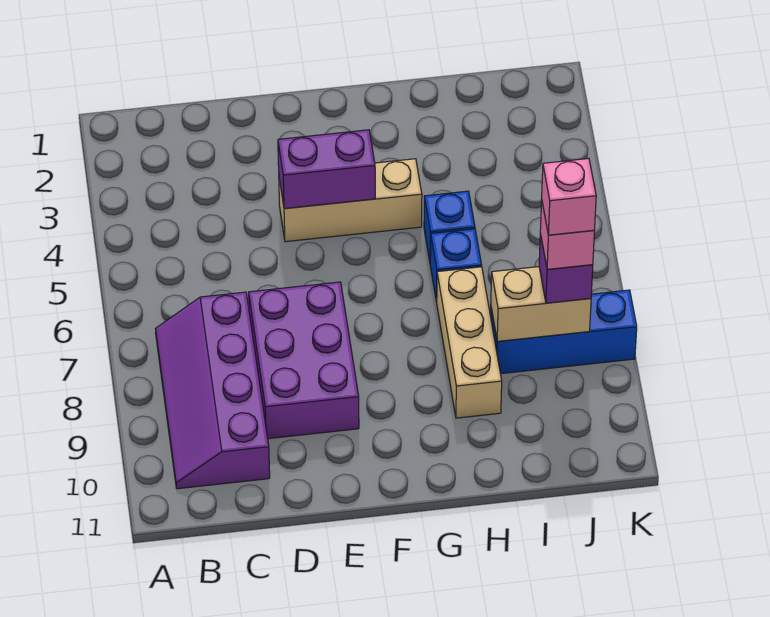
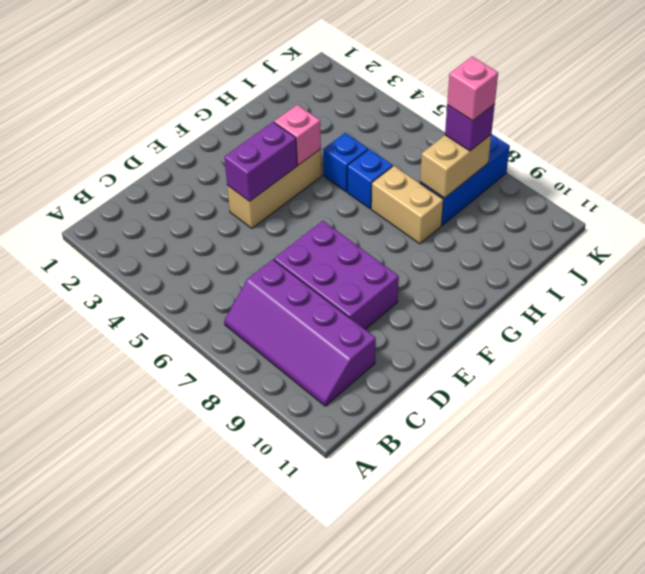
tan 1x3 brick [437,267,502,418] -> tan 1x2 brick [371,166,443,244]
pink 1x1 brick [542,159,596,235] -> pink 1x1 brick moved to [274,105,321,165]

